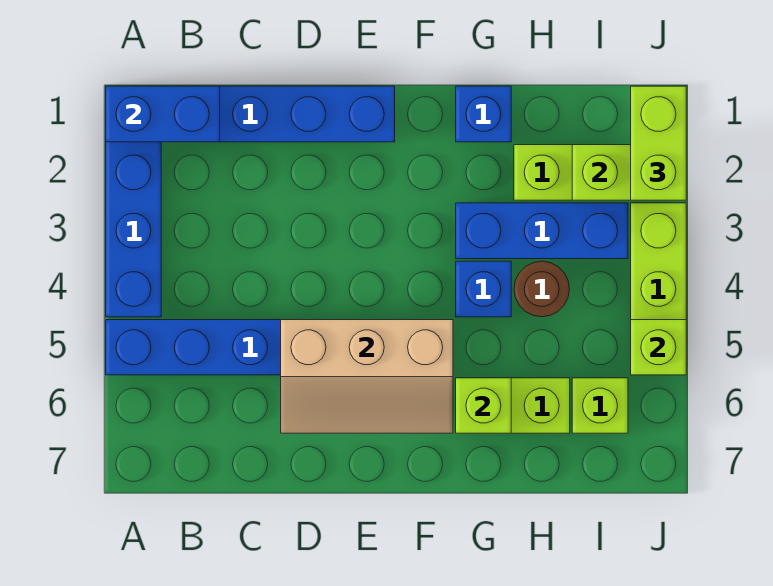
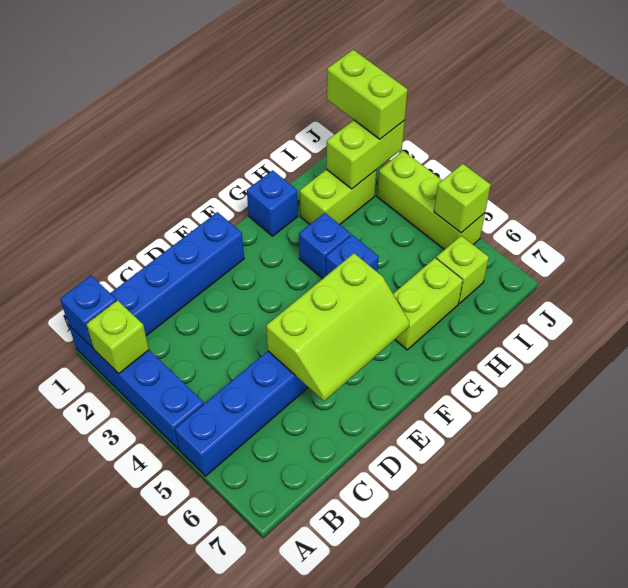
blue 1x2 brick [106,86,220,142] -> blue 1x1 brick [60,276,117,348]
tan 2x3 slope [281,320,453,433] -> lime 2x3 slope [266,253,410,401]
blue 1x3 brick [456,203,628,259] -> blue 1x1 brick [299,213,351,279]
lime 1x1 brick [456,378,511,433] -> lime 1x1 brick moved to [86,300,149,374]
brown 1x1 round brick [514,261,570,317] -> none

